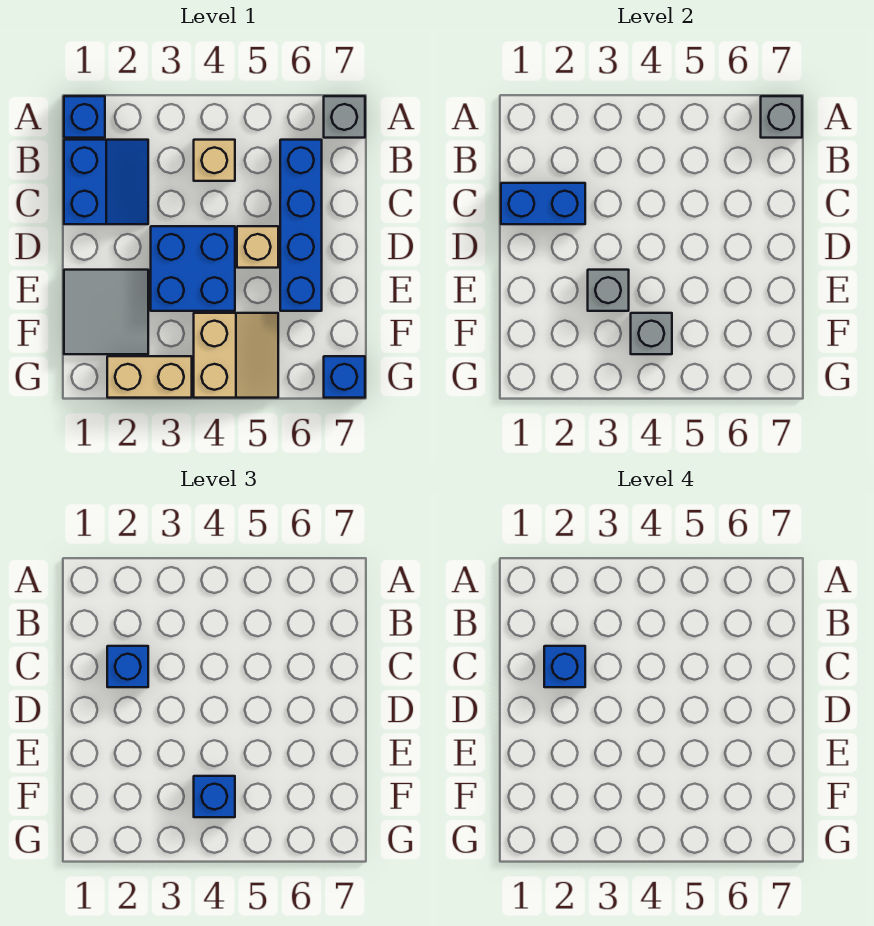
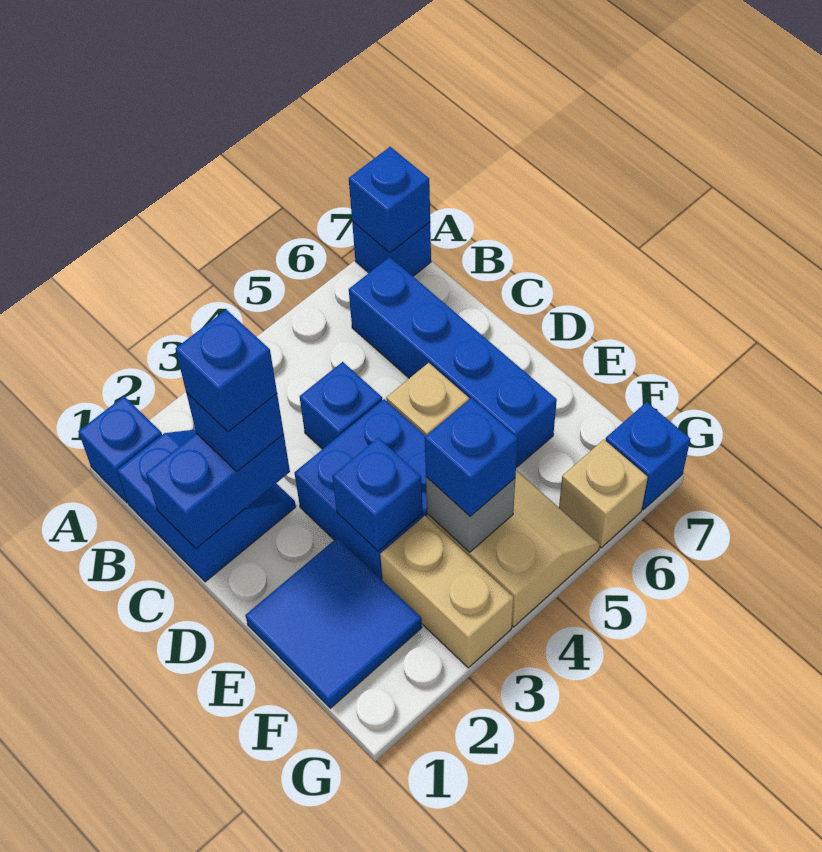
grey 1x1 brick [324,96,365,138] -> blue 1x1 brick [352,221,431,276]
grey 1x1 brick [761,96,802,138] -> blue 1x1 brick [349,147,430,253]
tan 1x1 brick [194,140,235,181] -> tan 1x1 brick moved to [559,440,648,548]
none -> blue 1x1 brick [300,362,382,449]
grey 2x2 tile [64,270,148,354] -> blue 2x2 tile [245,538,422,708]
grey 1x1 brick [588,270,629,311] -> blue 1x1 brick [332,438,423,551]
tan 1x2 brick [107,356,192,398] -> tan 1x2 brick turned to [380,516,513,668]

